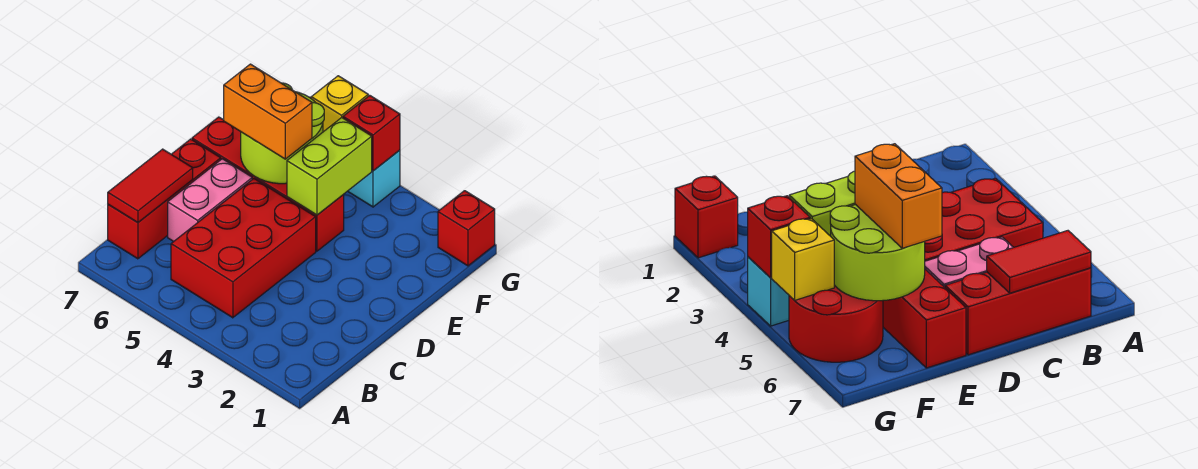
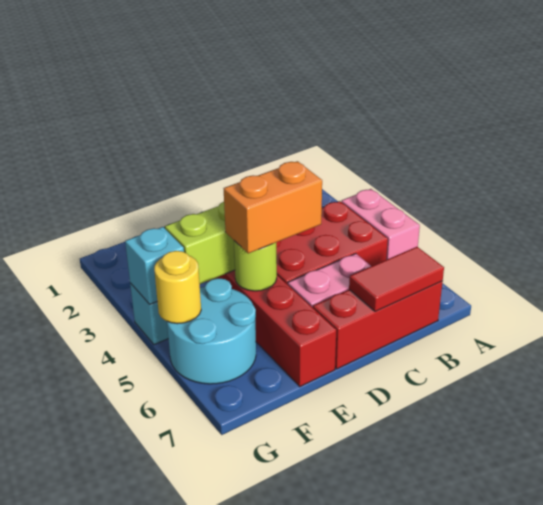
none -> pink 1x2 brick [341,189,420,260]
lime 2x2 round brick [241,83,324,184] -> lime 1x1 round brick [234,241,277,291]
orange 1x2 brick [224,64,312,159] -> orange 1x2 brick turned to [223,161,322,253]
red 2x2 round brick [789,285,883,362] -> cyan 2x2 round brick [167,278,256,384]
red 1x1 brick [438,191,495,266] -> none
red 1x1 brick [343,95,400,171] -> cyan 1x1 brick [125,227,184,304]
yellow 1x1 brick [311,76,368,132] -> yellow 1x1 round brick [154,251,201,324]

